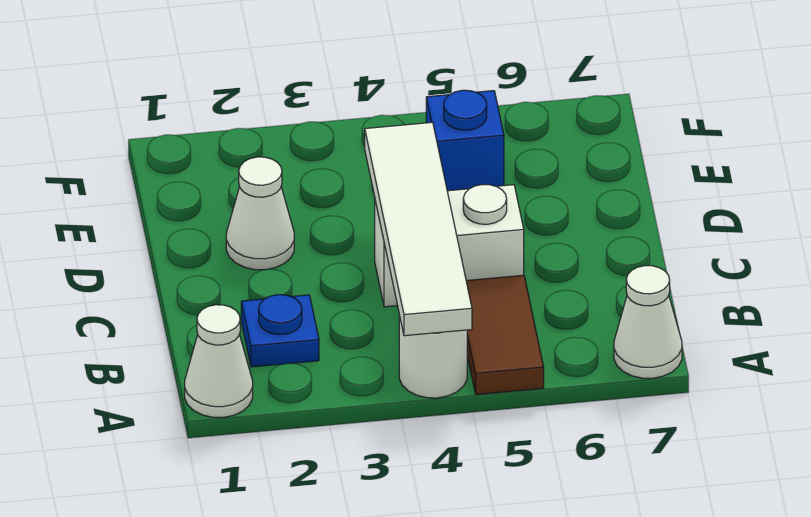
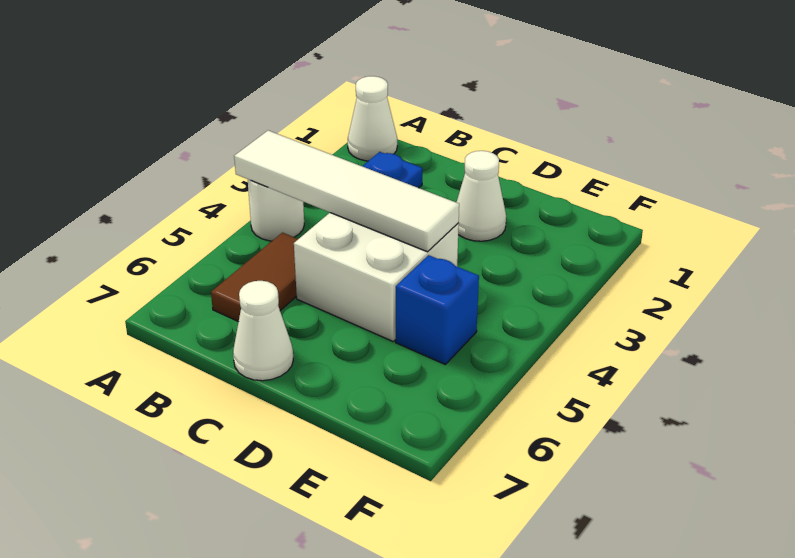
brown 1x2 tile [466,275,544,394] -> brown 1x2 tile turned to [211,233,298,322]
white 1x1 cone [614,266,682,378] -> white 1x1 cone moved to [233,281,293,381]
white 1x2 brick [375,185,524,307] -> white 2x2 brick [294,213,459,341]

